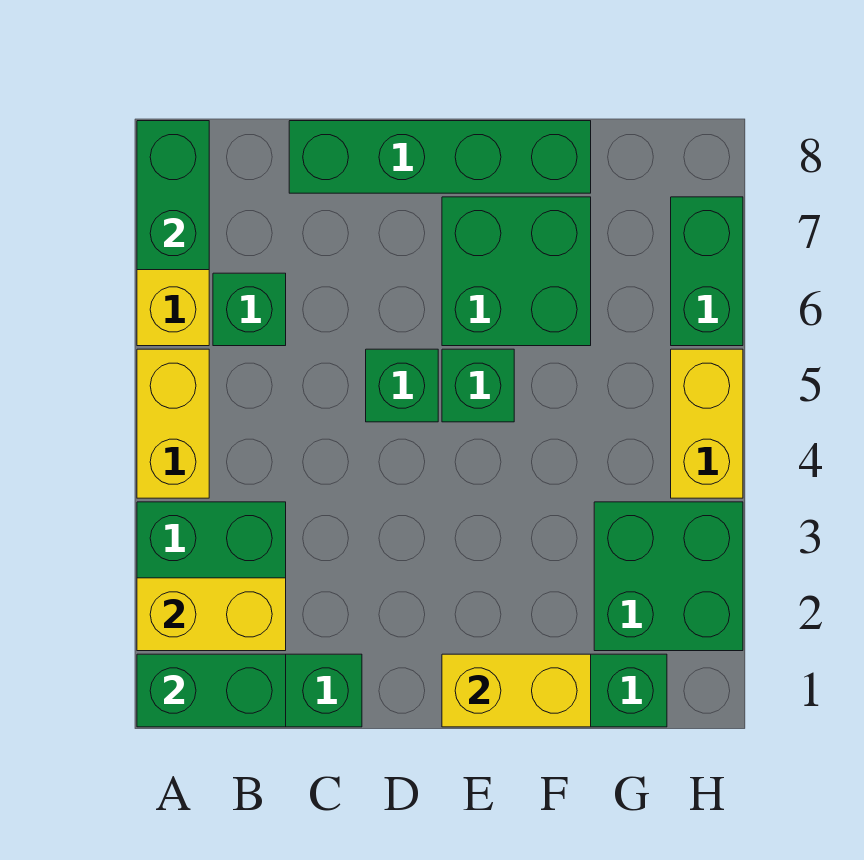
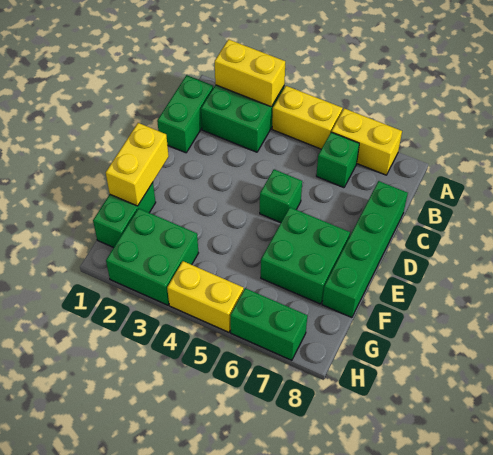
green 1x2 brick [137,654,286,727] -> none
yellow 1x2 brick [137,578,286,651] -> yellow 1x2 brick turned to [215,39,285,107]
green 1x2 brick [137,121,209,270] -> none
green 1x1 brick [442,349,514,422] -> none

